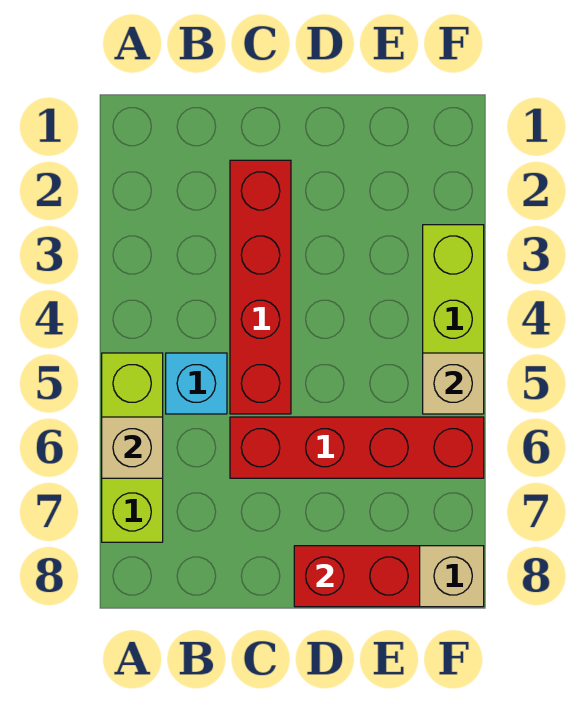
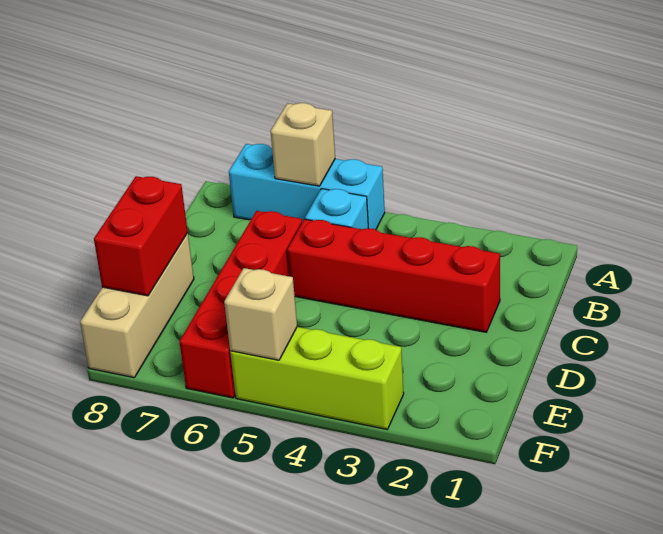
lime 1x3 brick [102,353,163,542] -> cyan 1x3 brick [229,144,385,230]

